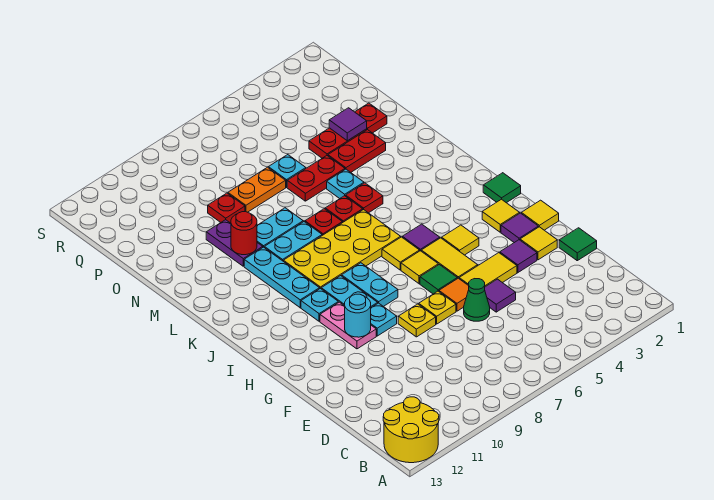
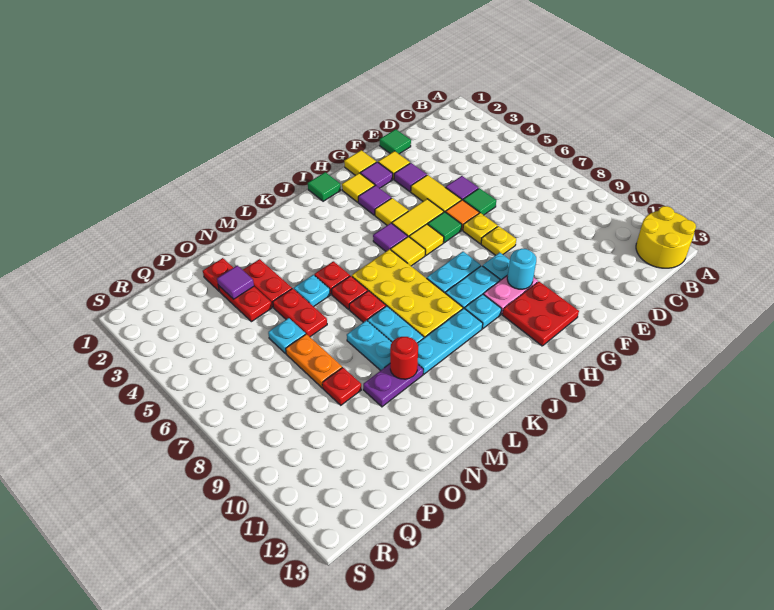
green 1x1 cone [464,279,490,321] -> green 1x1 tile [463,188,496,215]
none -> red 2x2 plate [503,282,579,346]
none -> purple 1x1 tile [358,185,391,215]

